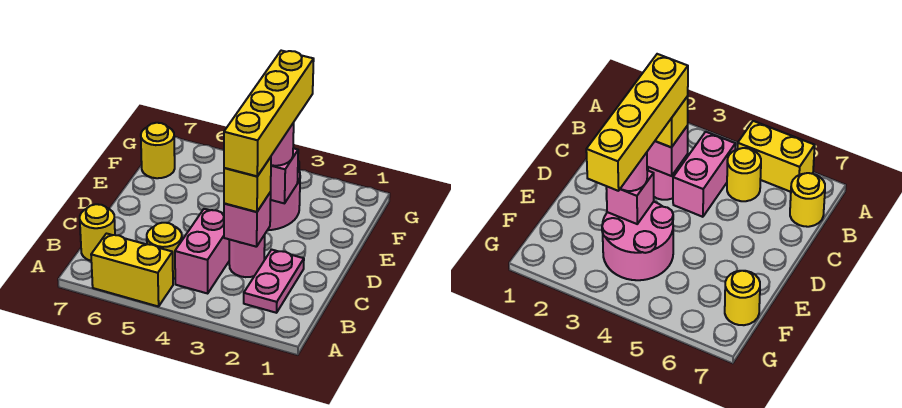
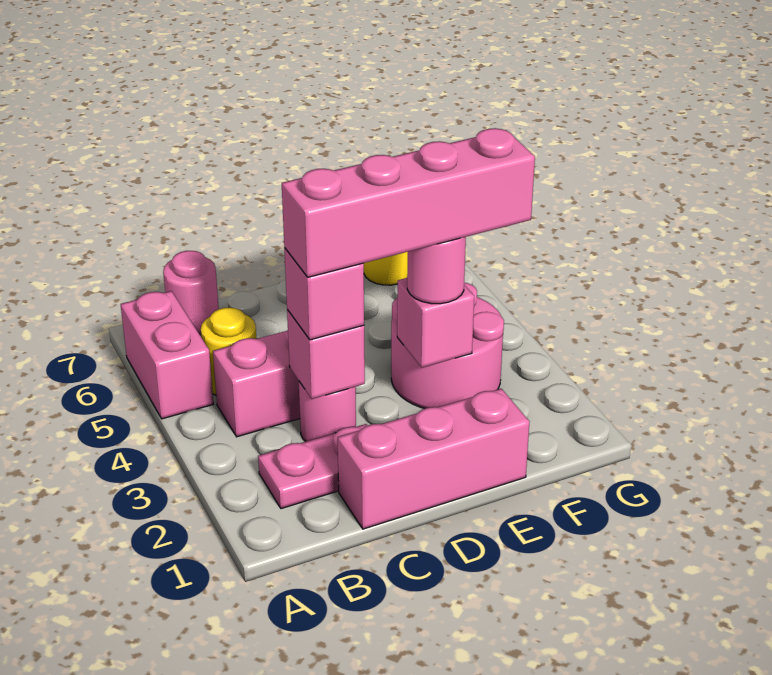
yellow 1x2 brick [91,234,173,307] -> pink 1x2 brick [121,291,213,419]
yellow 1x1 round brick [80,204,115,261] -> pink 1x1 round brick [163,251,219,336]
none -> pink 1x3 brick [338,389,529,529]
yellow 1x1 brick [224,157,271,212] -> pink 1x1 brick [284,248,364,340]
yellow 1x4 brick [224,51,314,176] -> pink 1x4 brick [282,128,535,277]

